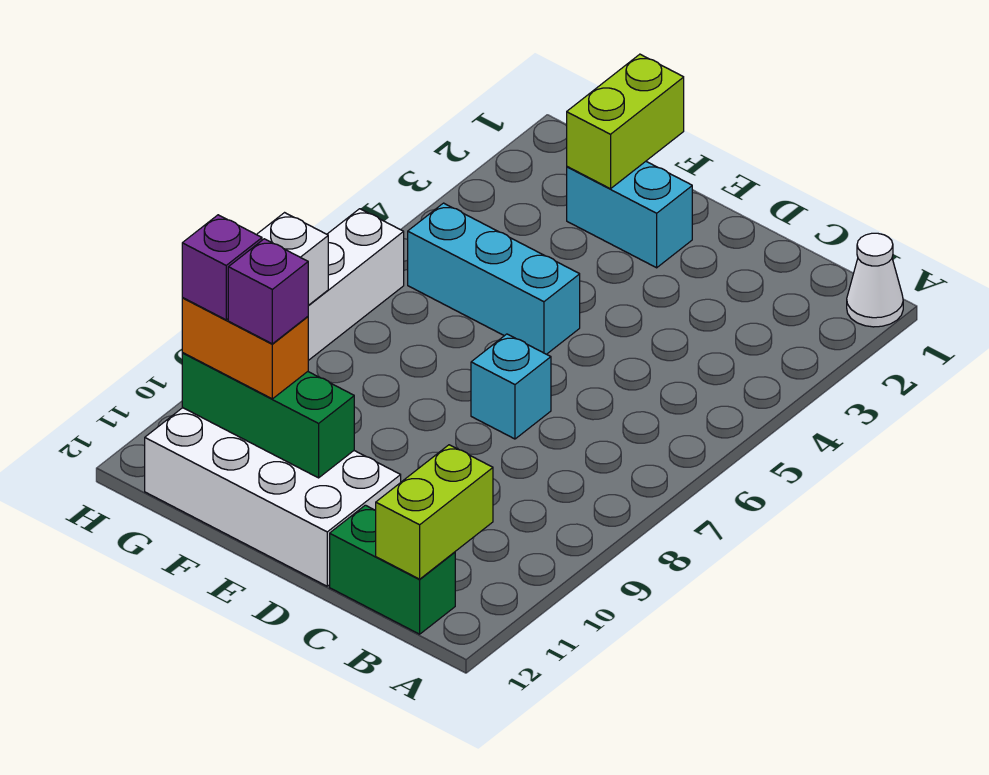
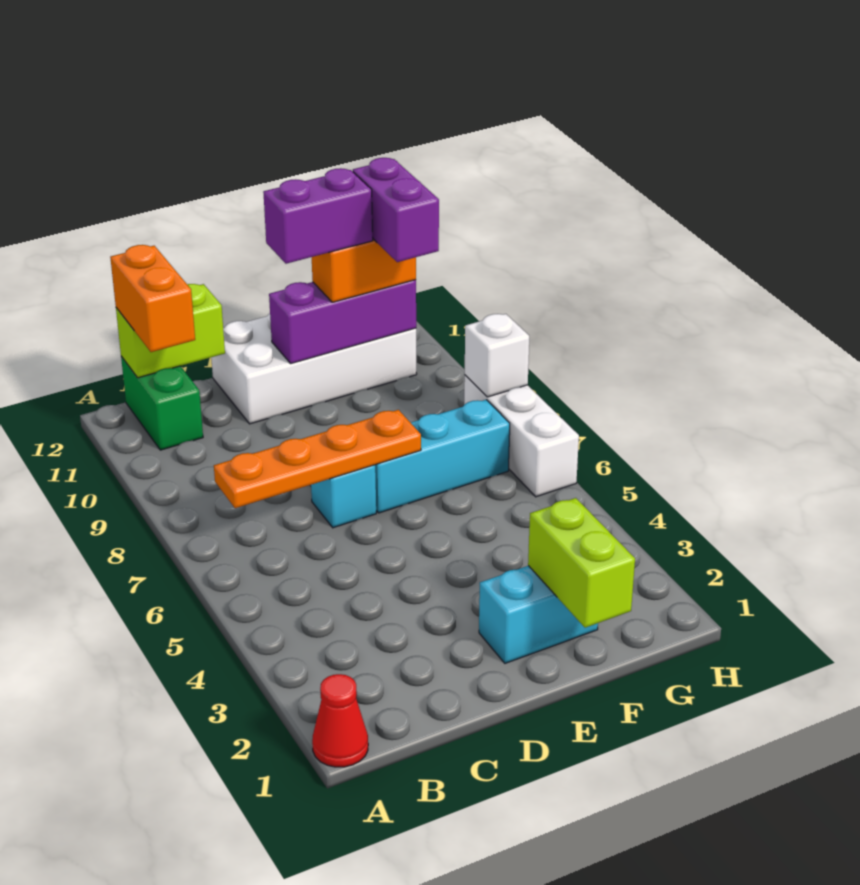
white 1x1 cone [847,233,903,327] -> red 1x1 cone [312,674,368,767]
none -> orange 1x4 plate [214,410,421,508]
lime 1x2 brick [376,445,493,579] -> lime 1x2 brick turned to [116,284,225,378]
none -> orange 1x2 brick [110,245,195,352]
green 1x2 brick [330,505,455,634] -> green 1x2 brick turned to [121,356,203,450]
cyan 1x3 brick [408,203,580,354] -> cyan 1x3 brick moved to [375,400,510,513]
green 1x3 brick [182,353,354,478] -> purple 1x3 brick [269,280,416,363]
purple 1x1 brick [228,239,308,344] -> purple 1x2 brick [263,168,373,264]
purple 1x1 brick [182,215,262,320] -> purple 1x2 brick [353,158,439,262]

